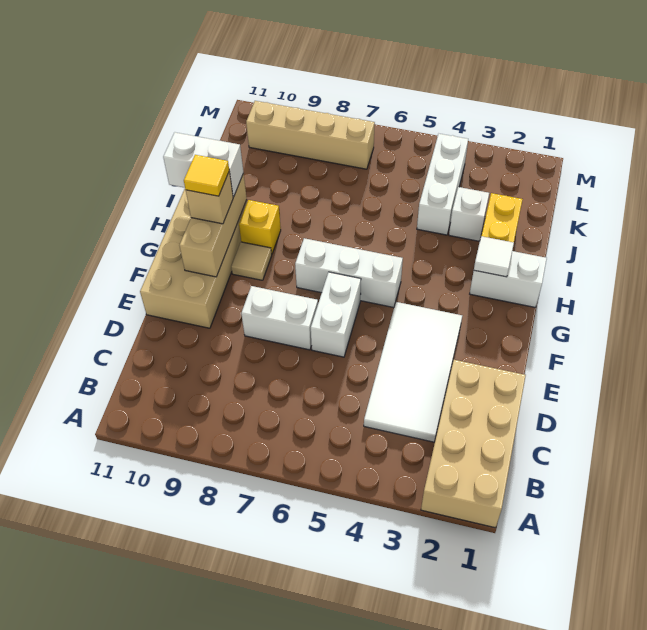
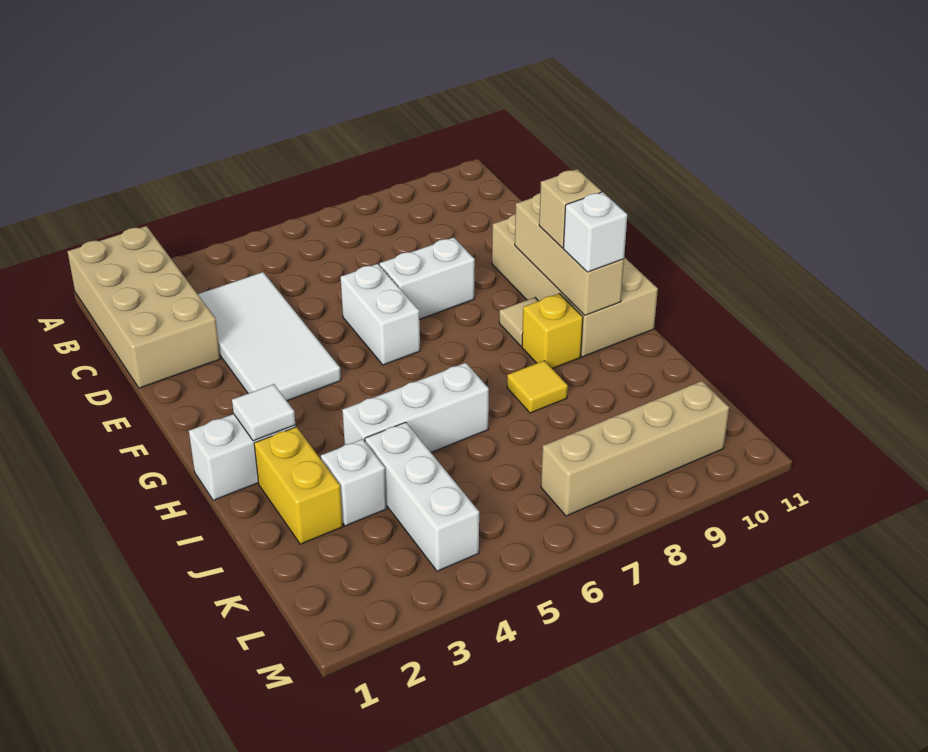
white 1x3 brick [295,238,403,307] -> white 1x3 brick moved to [342,363,489,452]
yellow 1x1 tile [184,155,229,196] -> yellow 1x1 tile moved to [507,361,568,413]
white 1x2 brick [163,132,243,197] -> white 1x1 brick [564,192,627,272]

